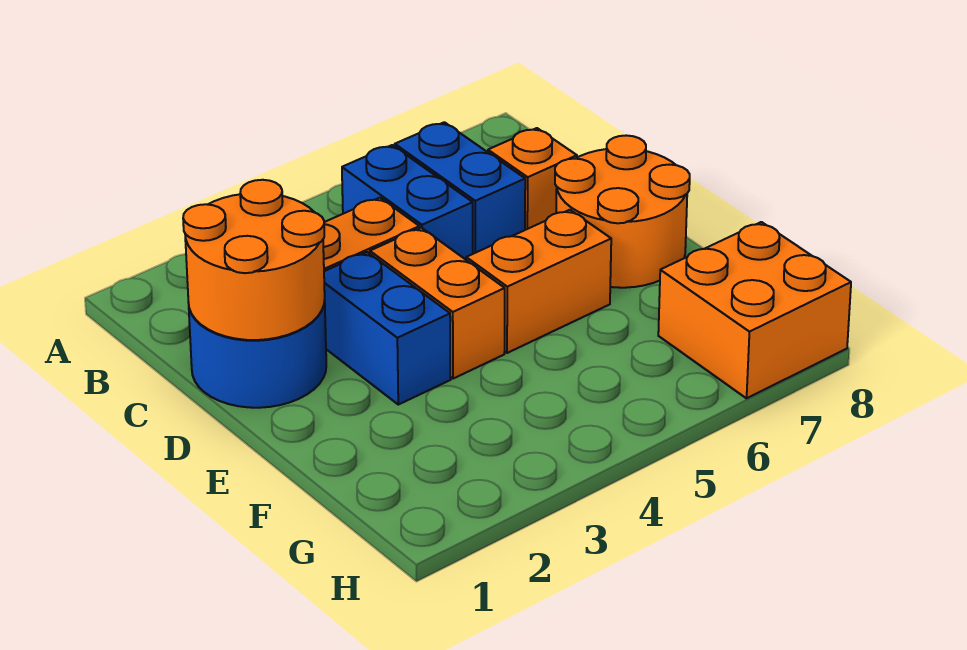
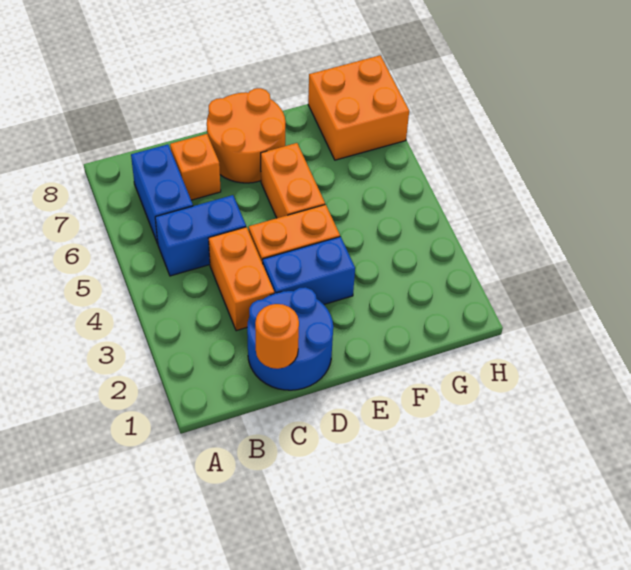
blue 1x2 brick [395,122,525,254] -> blue 1x2 brick turned to [131,144,193,244]
orange 2x2 round brick [183,180,325,340] -> orange 1x1 round brick [255,304,299,369]

